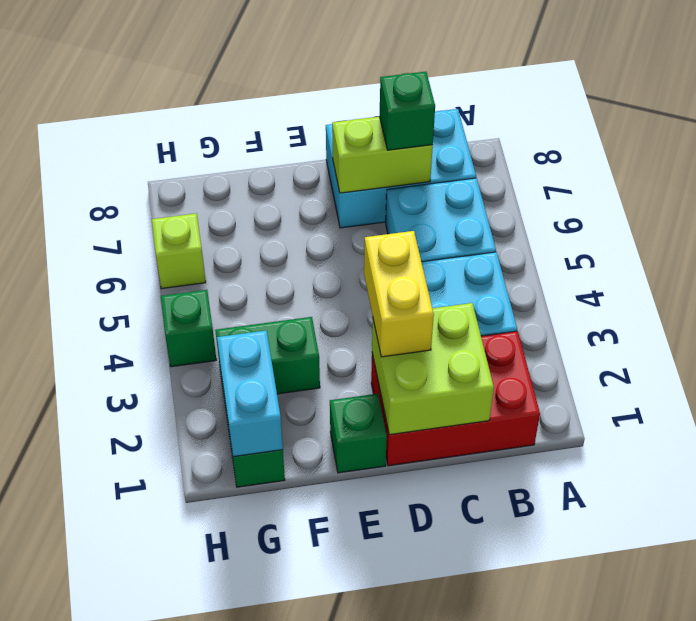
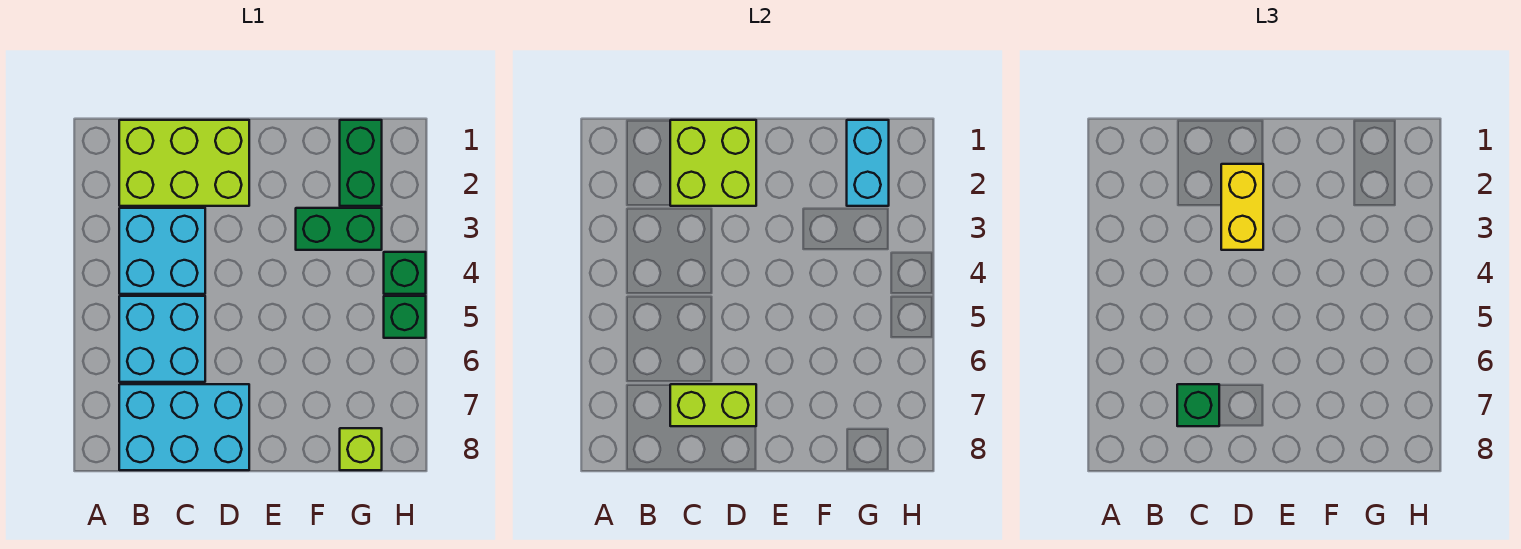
red 2x3 brick [371,331,540,466] -> lime 2x3 brick [119,120,249,206]
green 1x1 brick [330,394,387,473] -> green 1x1 brick moved to [384,296,426,338]
lime 1x1 brick [152,214,206,289] -> lime 1x1 brick moved to [340,428,382,470]

